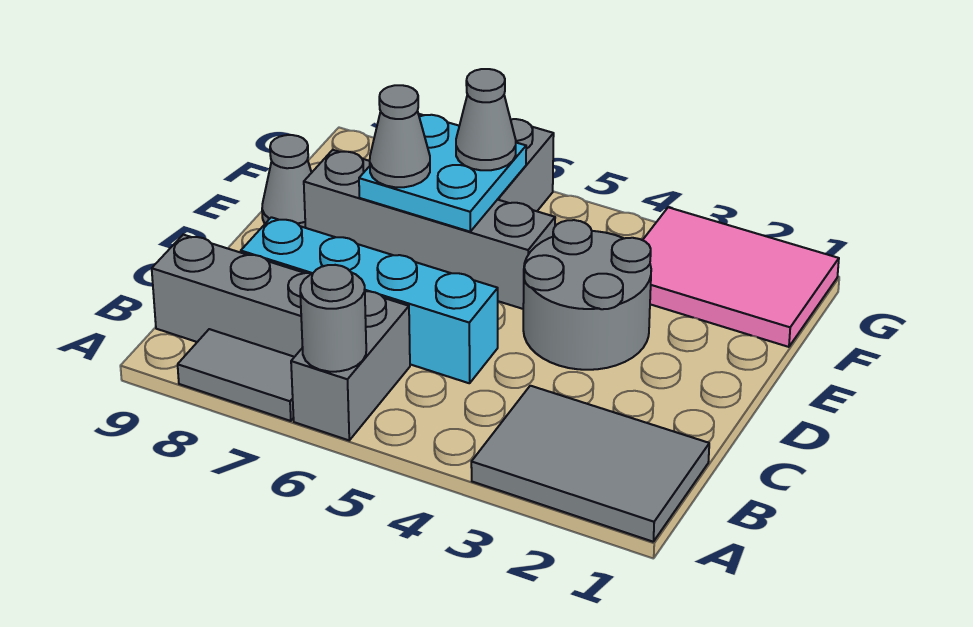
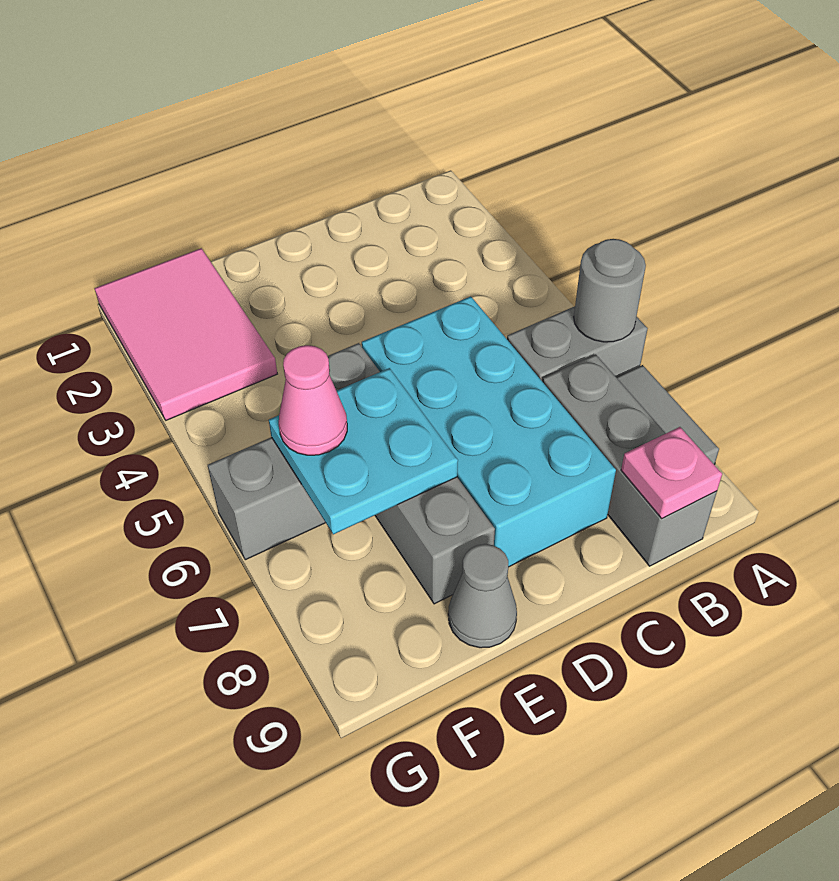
grey 2x3 tile [471,386,709,542] -> none
none -> pink 1x1 plate [621,427,722,519]
cyan 1x4 brick [241,217,498,383] -> cyan 2x4 brick [362,296,616,567]
grey 2x2 round brick [523,220,651,370] -> none
grey 1x1 cone [370,85,430,187] -> none
grey 1x1 cone [456,69,516,170] -> pink 1x1 cone [279,345,347,455]

